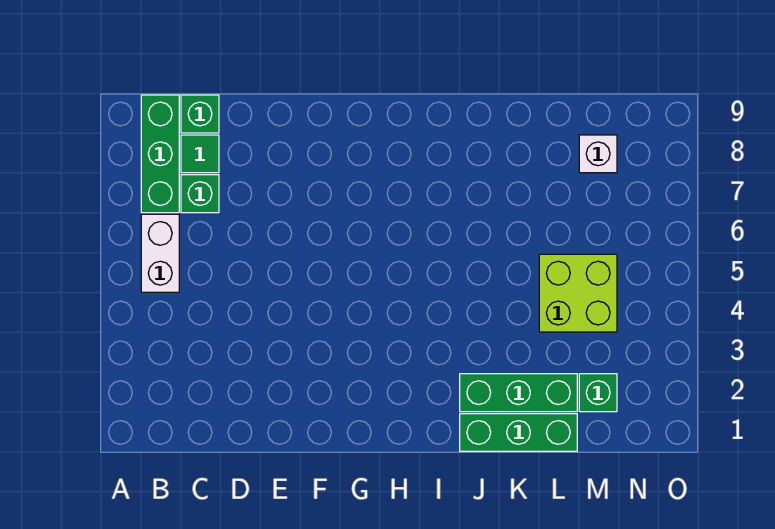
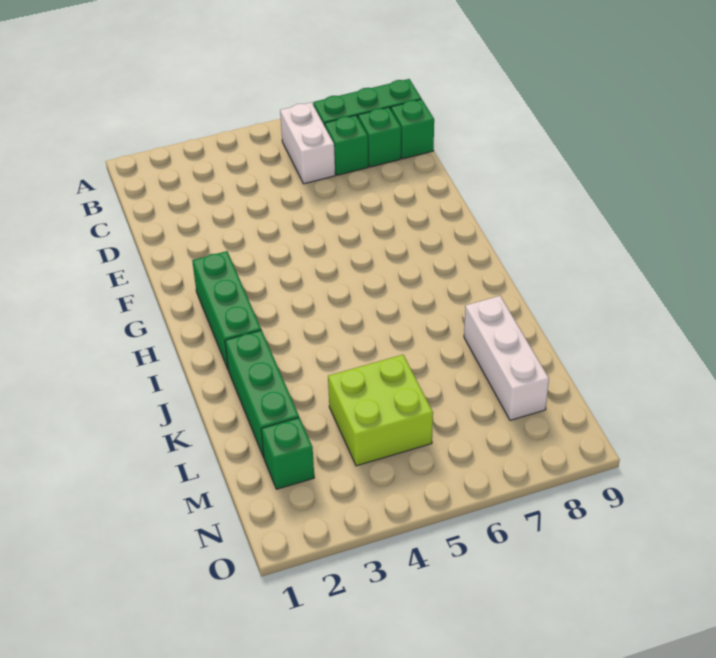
white 1x2 brick [141,214,179,292] -> white 1x2 brick turned to [280,102,335,184]
green 1x1 tile [181,135,219,173] -> green 1x1 brick [358,107,401,167]
green 1x3 brick [460,414,577,451] -> green 1x3 brick moved to [192,251,261,369]
white 1x1 brick [579,135,617,173] -> white 1x3 brick [464,296,549,420]

